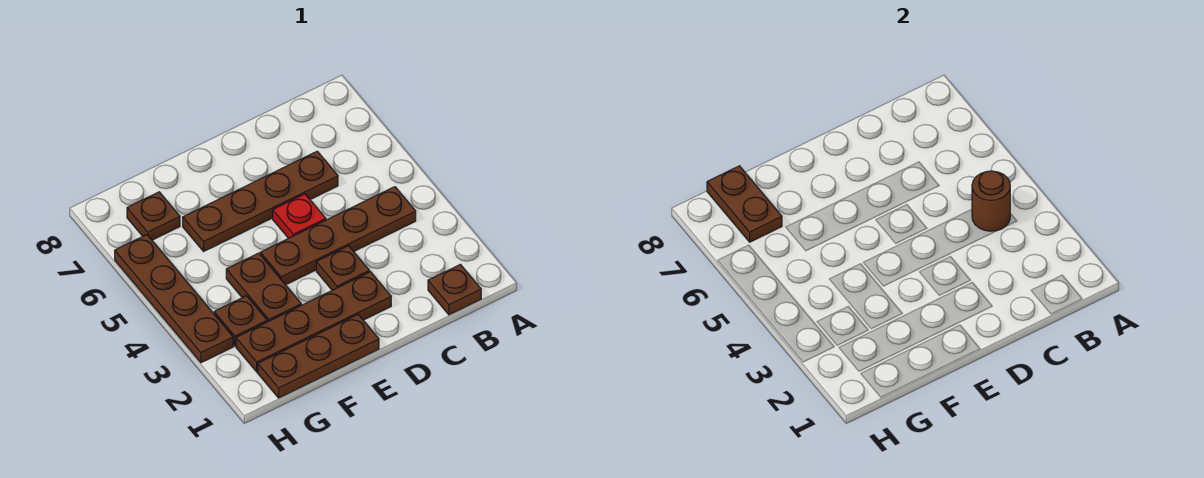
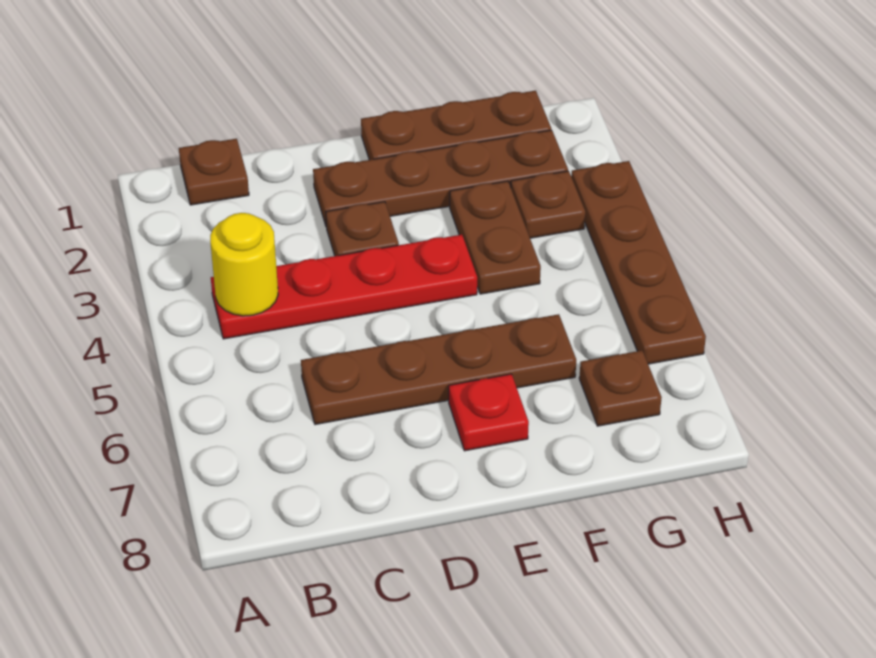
brown 1x4 plate [260,187,416,285] -> red 1x4 plate [211,235,477,339]
brown 1x1 round brick [972,171,1010,231] -> yellow 1x1 round brick [210,213,278,316]
red 1x1 plate [273,194,326,238] -> red 1x1 plate moved to [449,374,529,451]
brown 1x2 plate [707,166,782,242] -> none

